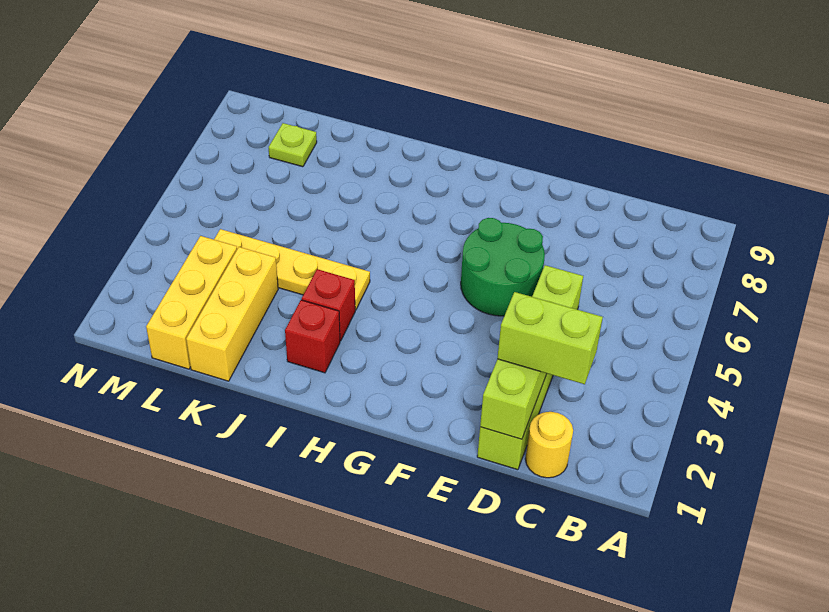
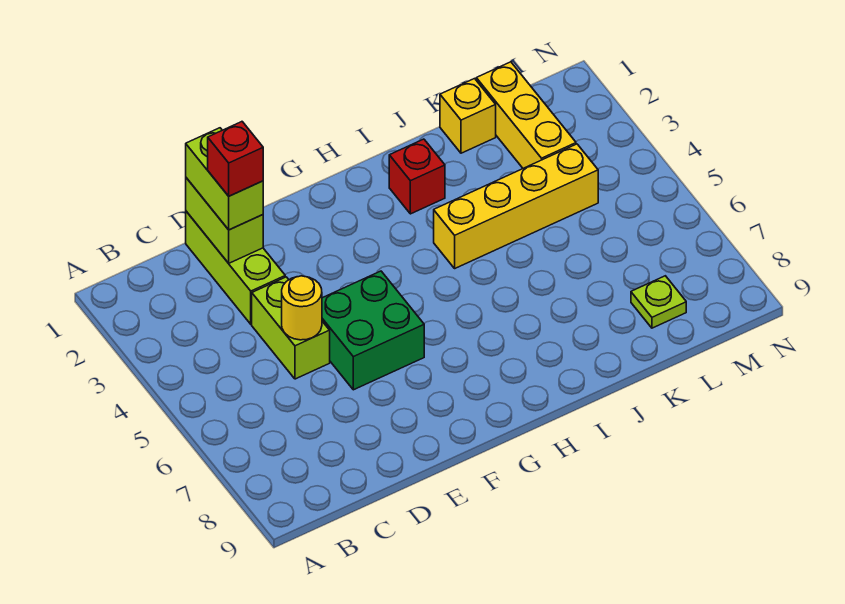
yellow 1x1 round brick [525,412,573,478] -> yellow 1x1 round brick moved to [282,276,322,340]
lime 1x2 brick [497,292,603,384] -> lime 1x2 brick turned to [186,128,263,230]
green 2x2 round brick [461,218,545,316] -> green 2x2 brick [322,271,424,390]
red 1x1 brick [302,269,355,341] -> red 1x1 brick moved to [208,122,263,196]
yellow 1x4 plate [214,229,370,310] -> yellow 1x4 brick [434,144,598,268]
yellow 1x3 brick [186,247,278,381] -> yellow 1x1 brick [440,79,496,153]

